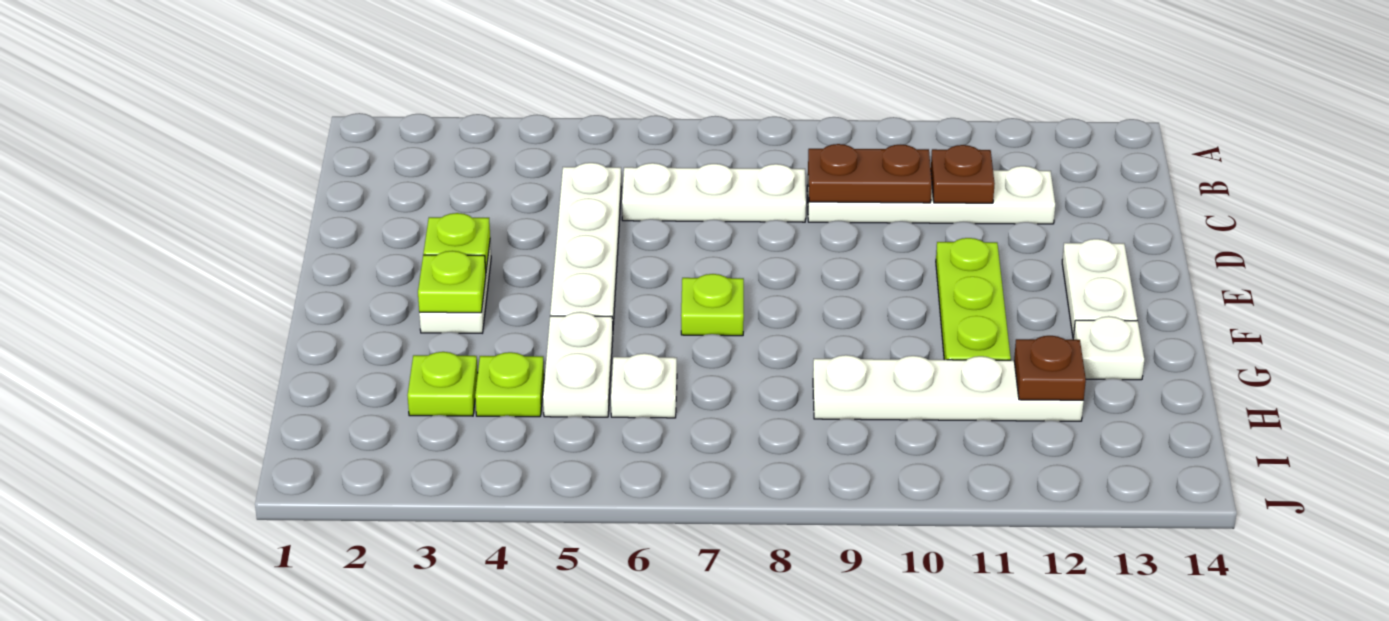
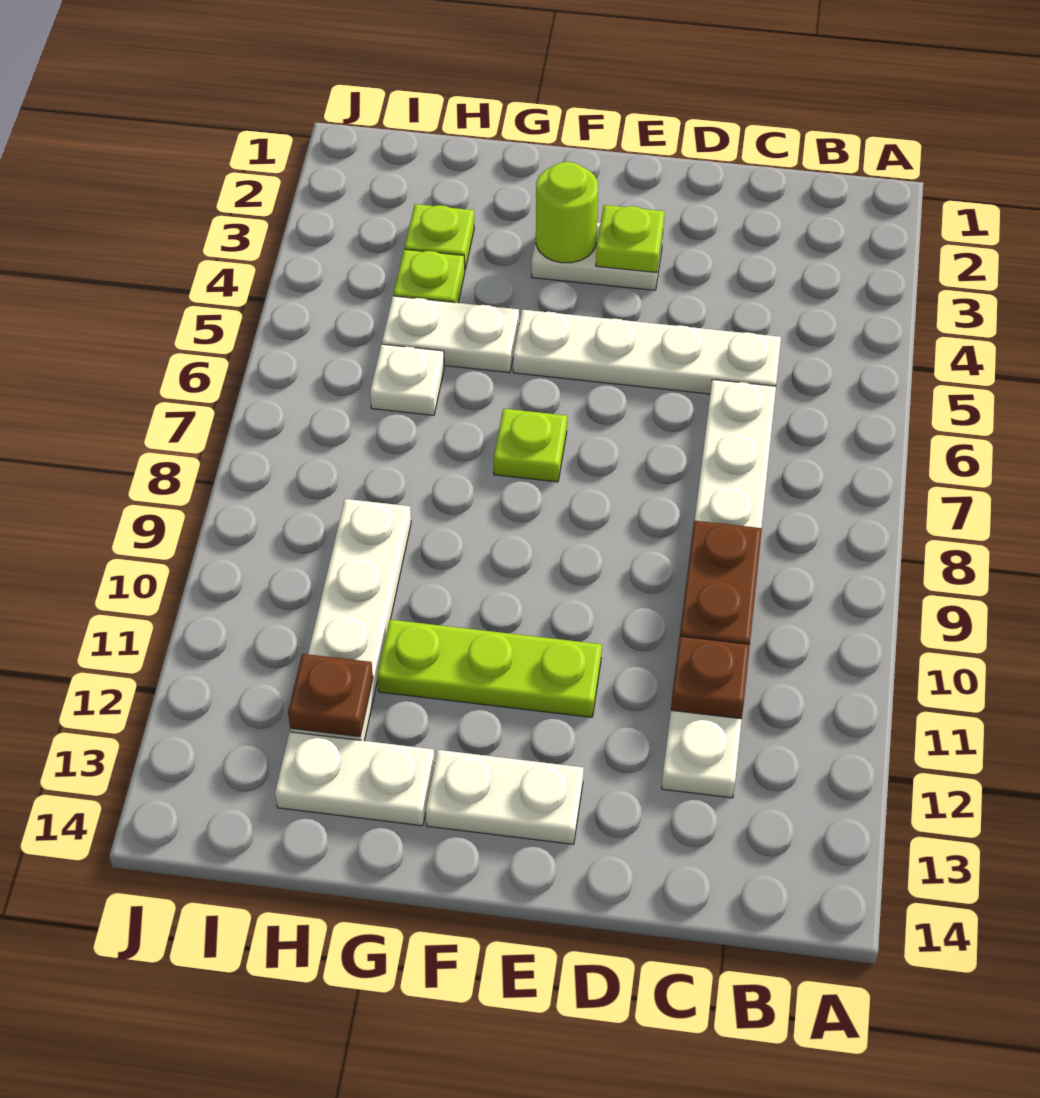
lime 1x1 plate [418,251,486,313] -> lime 1x1 round brick [536,162,598,263]
white 1x1 plate [1073,316,1144,380] -> white 1x2 plate [275,732,435,826]

